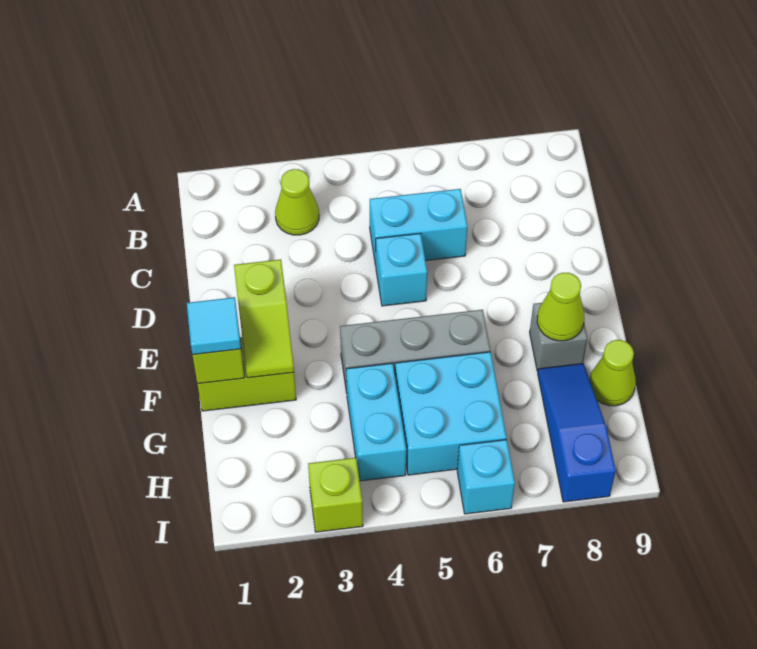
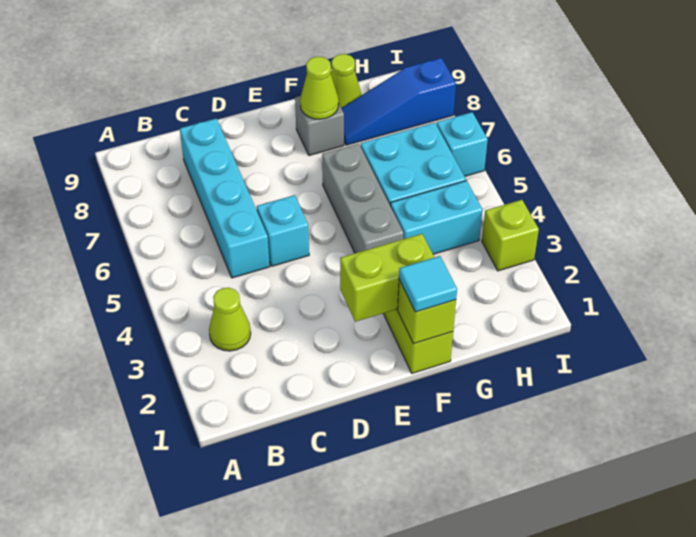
cyan 1x2 brick [370,189,468,265] -> cyan 1x4 brick [180,118,270,278]
lime 1x2 slope [234,259,294,378] -> lime 1x2 brick [340,234,434,322]

